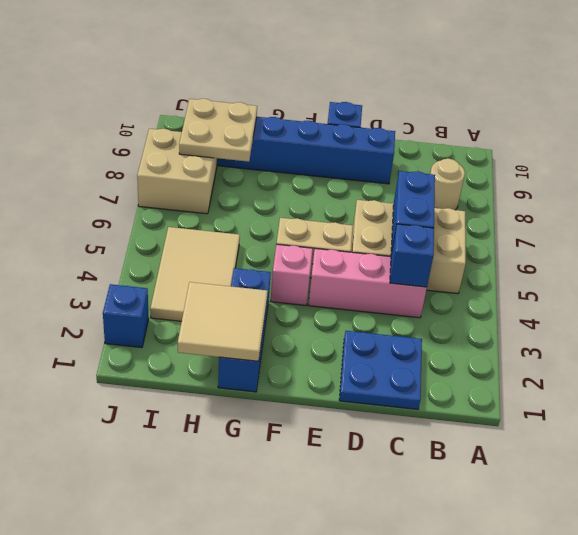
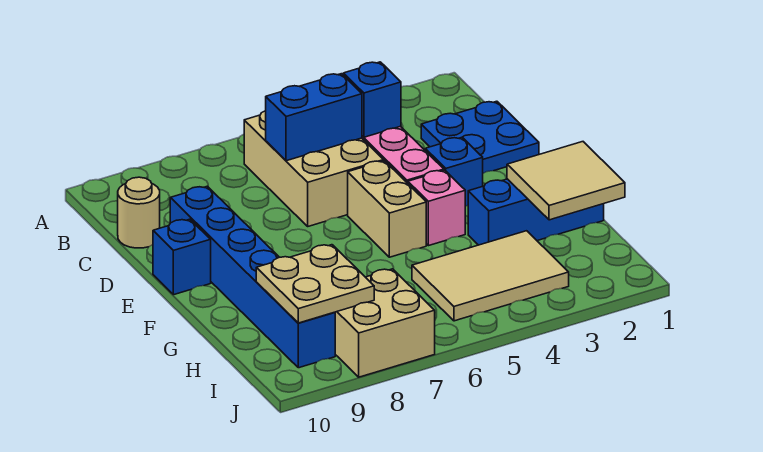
tan 1x1 round brick [430,159,465,210] -> tan 1x1 round brick moved to [118,177,160,248]
blue 1x1 brick [103,284,149,348] -> blue 1x1 brick moved to [425,137,483,206]

